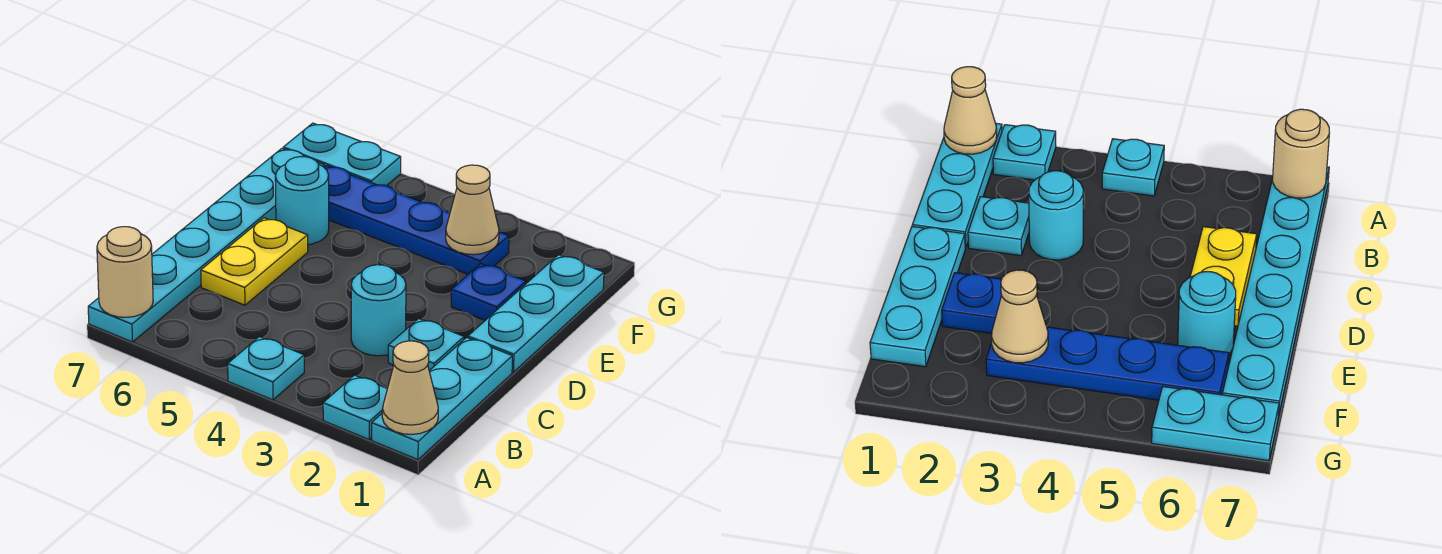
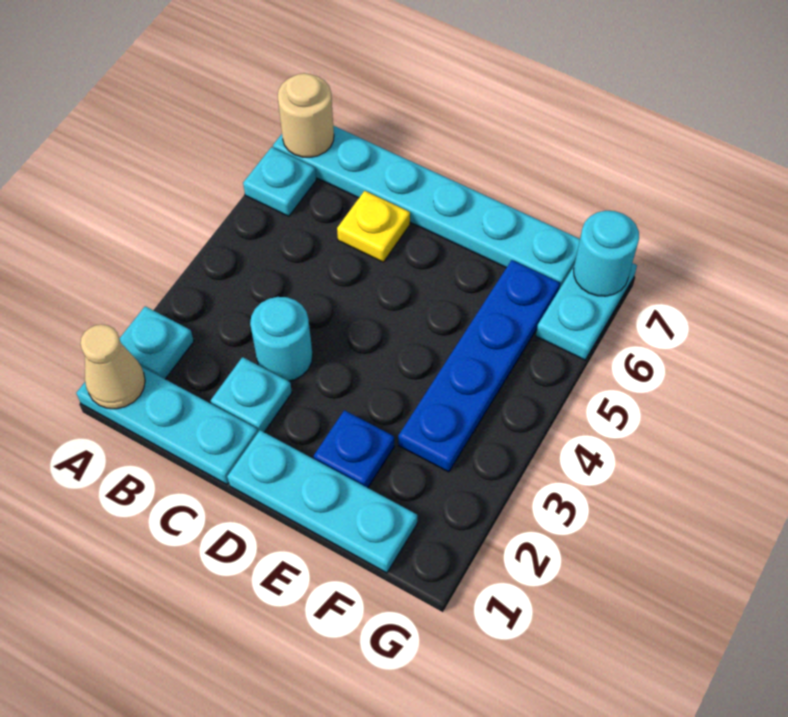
cyan 1x1 plate [228,337,304,400] -> cyan 1x1 plate moved to [243,147,316,216]
yellow 1x2 plate [201,218,308,305] -> yellow 1x1 plate [337,191,410,262]
cyan 1x1 round brick [275,157,329,245] -> cyan 1x1 round brick moved to [574,211,639,296]
tan 1x1 cone [446,165,499,255] -> none

